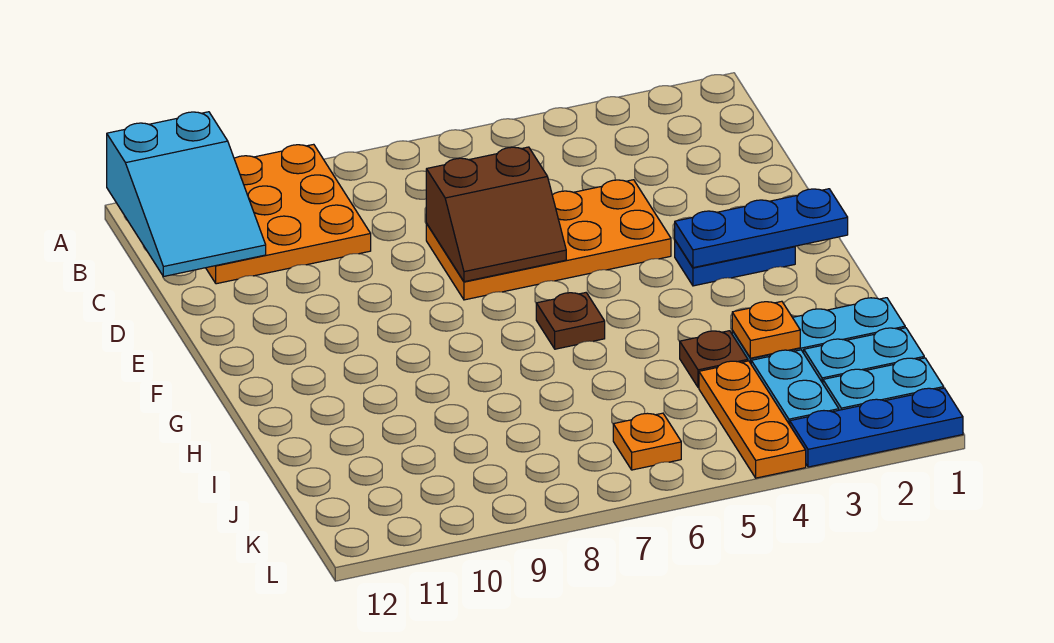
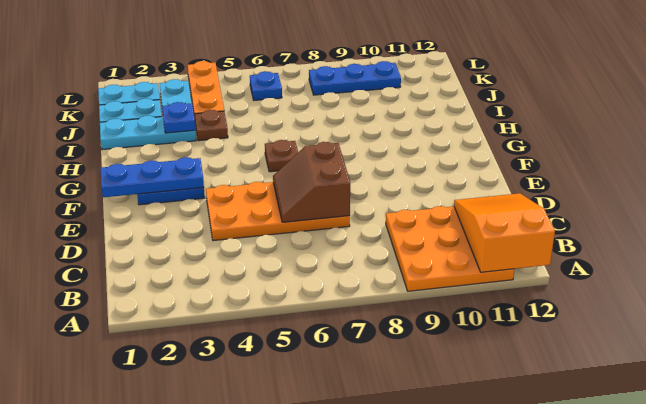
cyan 2x3 slope [107,112,266,277] -> orange 2x3 slope [454,193,555,272]
brown 2x2 slope [426,147,566,282] -> brown 2x2 slope turned to [273,142,350,222]
orange 1x1 plate [732,301,800,358] -> blue 1x1 plate [162,102,196,133]
orange 1x1 plate [613,413,681,470] -> blue 1x1 plate [250,71,282,100]
blue 1x3 plate [790,388,963,467] -> blue 1x3 plate moved to [309,61,401,95]

